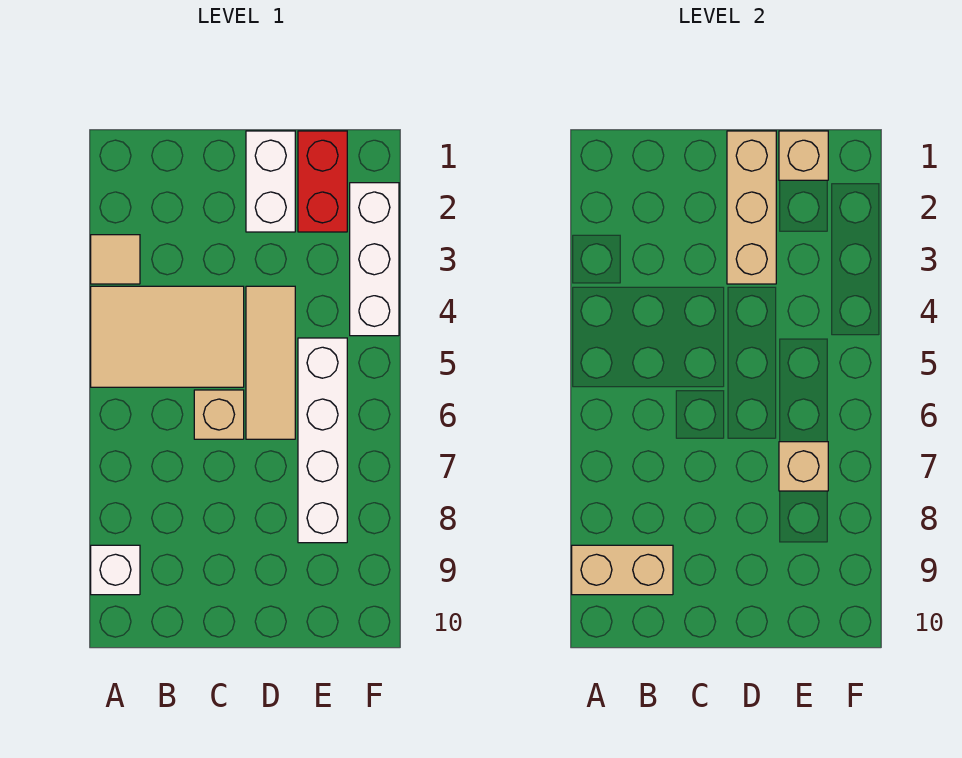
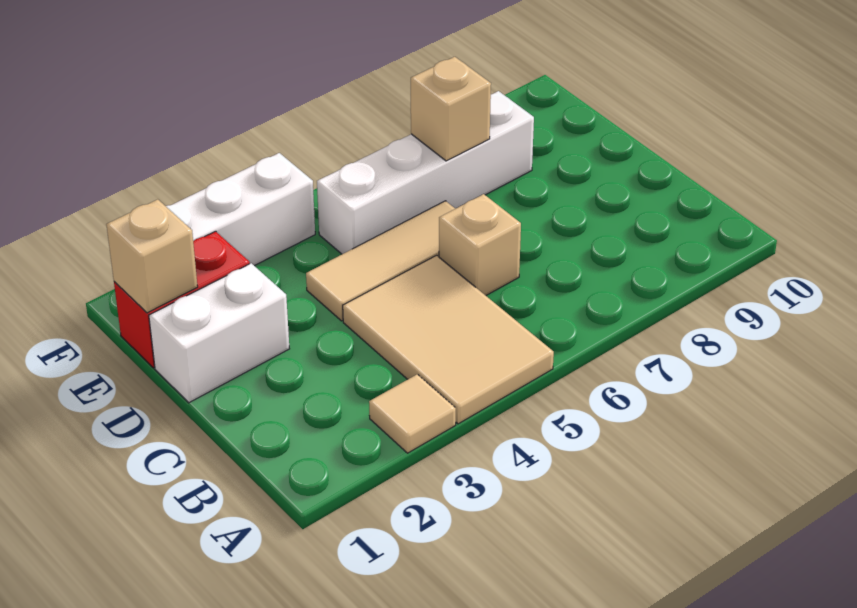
white 1x1 brick [91,545,140,595] -> none
tan 1x2 brick [572,545,673,595] -> none
tan 1x3 brick [727,131,776,284] -> none

